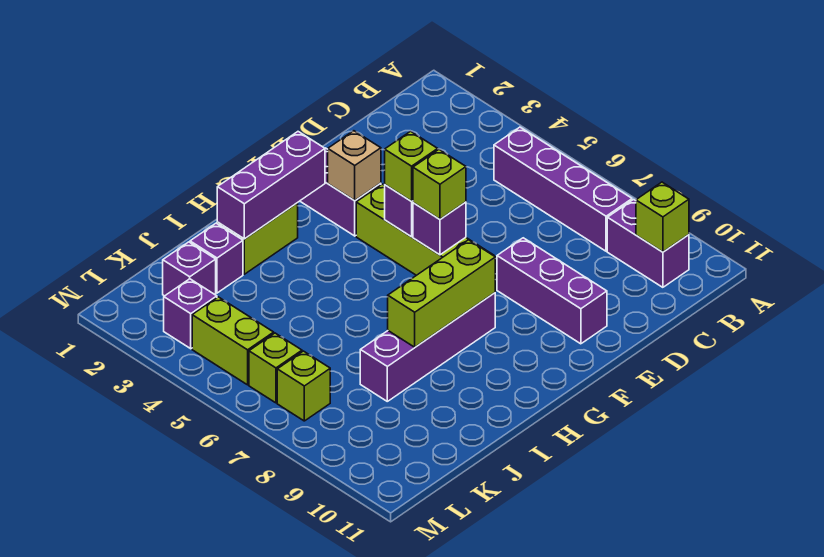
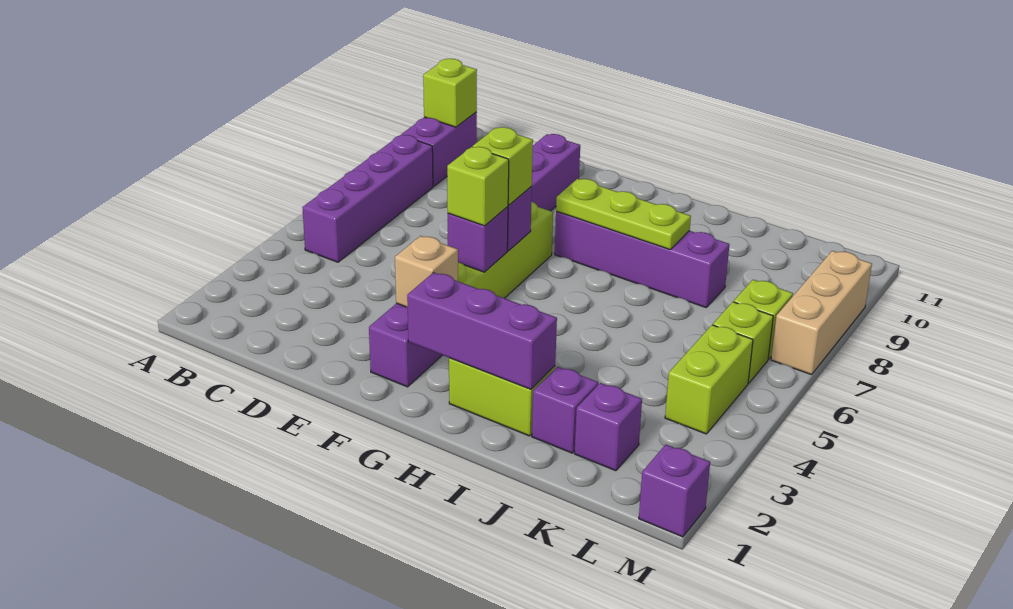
lime 1x3 brick [388,240,495,347] -> lime 1x3 plate [556,179,691,250]
purple 1x1 brick [164,279,217,349] -> purple 1x1 brick moved to [639,445,710,537]
none -> tan 1x3 brick [771,251,872,375]

